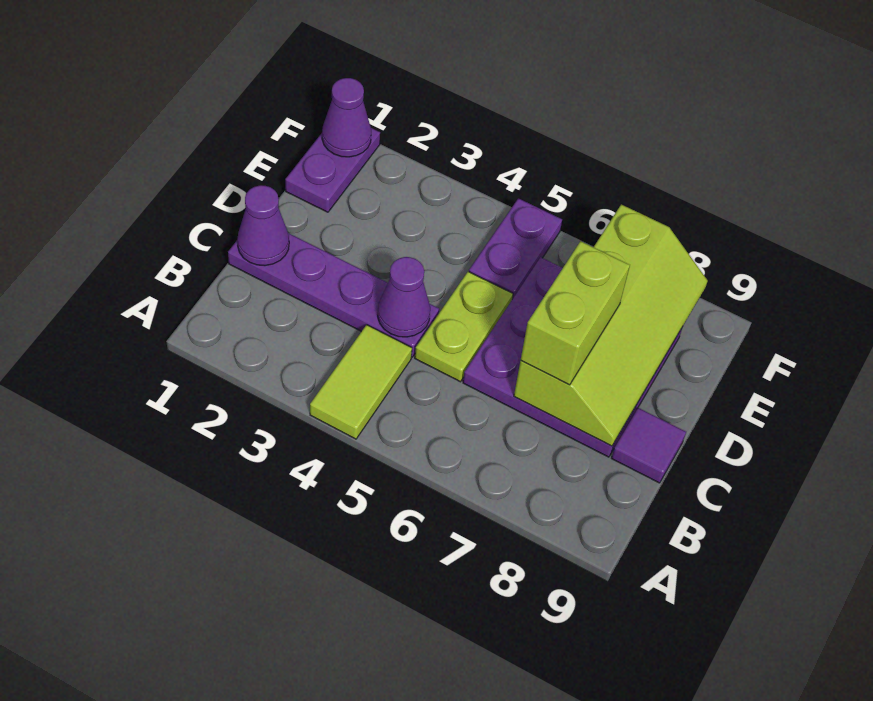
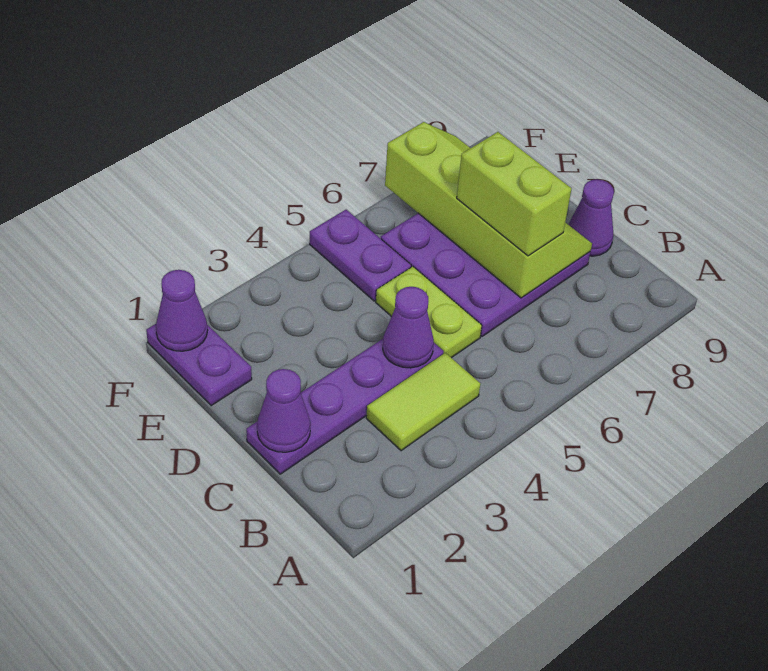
lime 1x2 tile [310,325,412,439] -> lime 1x2 tile turned to [366,353,480,451]
purple 1x1 tile [612,408,686,483] -> purple 1x1 cone [568,179,614,256]

